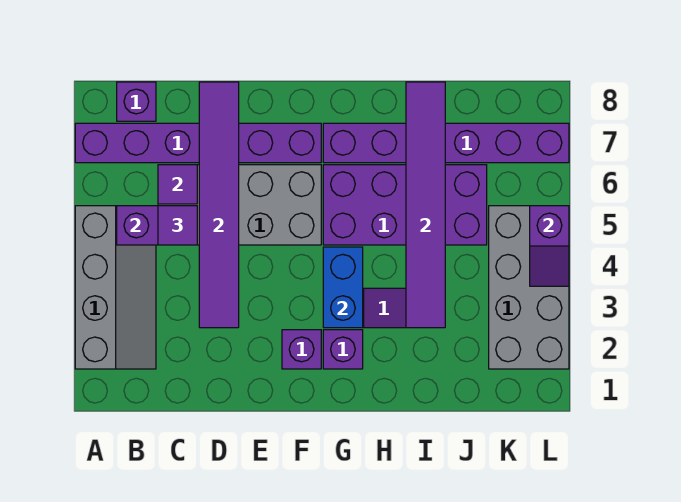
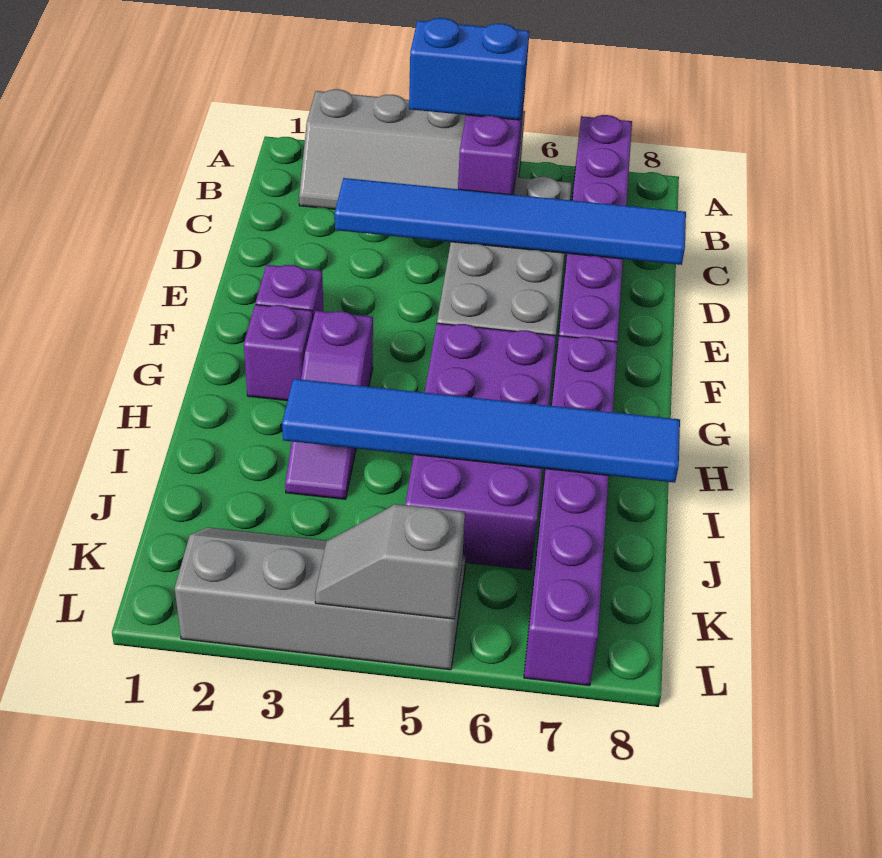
purple 1x1 brick [117,82,156,121] -> none
purple 1x1 tile [158,206,197,245] -> none
purple 1x1 tile [158,165,197,204] -> none
purple 1x6 tile [199,82,239,328] -> blue 1x6 tile [335,178,686,265]
blue 1x2 brick [323,247,363,328] -> blue 1x2 brick moved to [409,18,530,120]
purple 1x6 tile [406,82,445,328] -> blue 1x6 tile [282,379,680,483]
grey 2x4 brick [489,206,569,369] -> grey 2x4 slope [175,527,466,670]
purple 1x2 slope [530,206,569,286] -> grey 1x2 slope [315,504,465,619]

